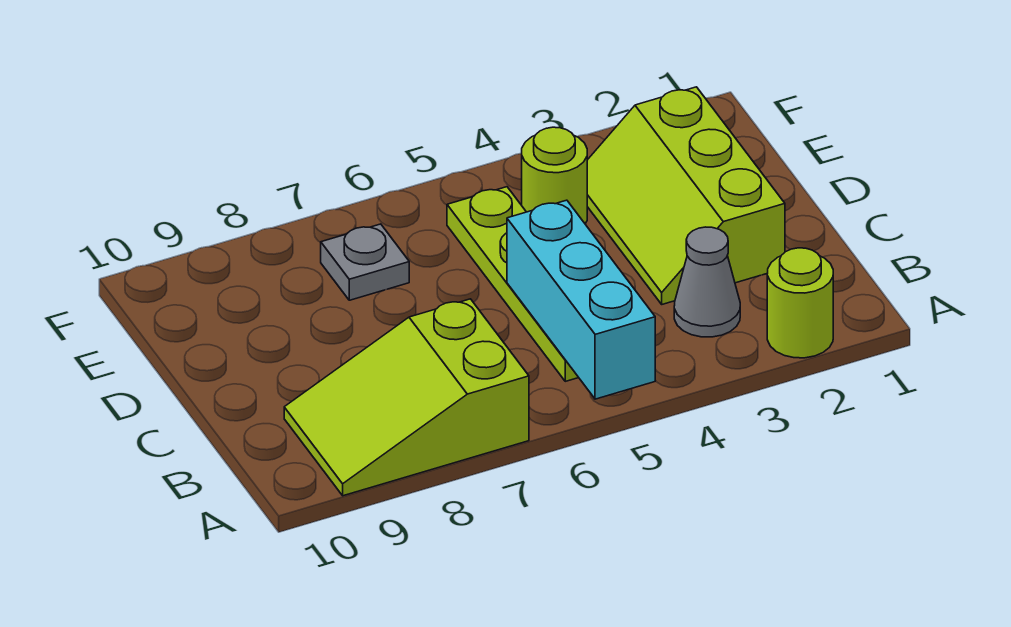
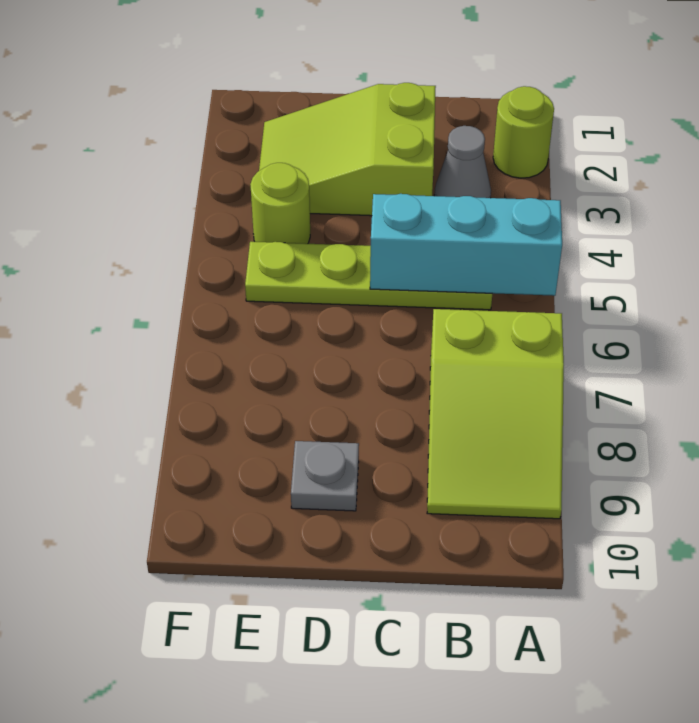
lime 2x3 slope [587,87,785,304] -> lime 2x3 slope turned to [259,83,436,216]
grey 1x1 plate [321,224,409,300] -> grey 1x1 plate moved to [291,441,359,511]

